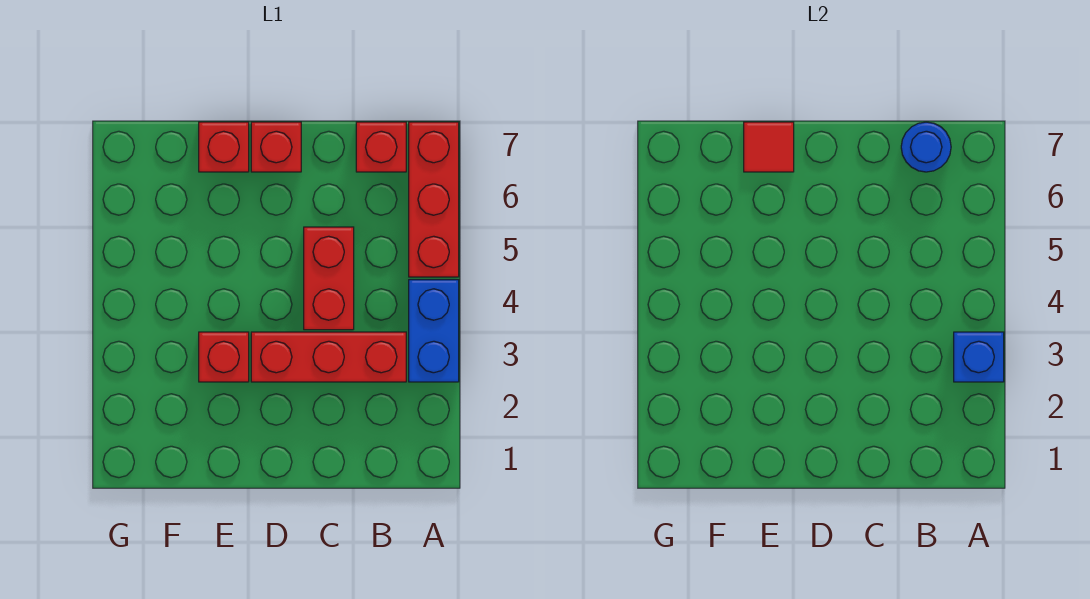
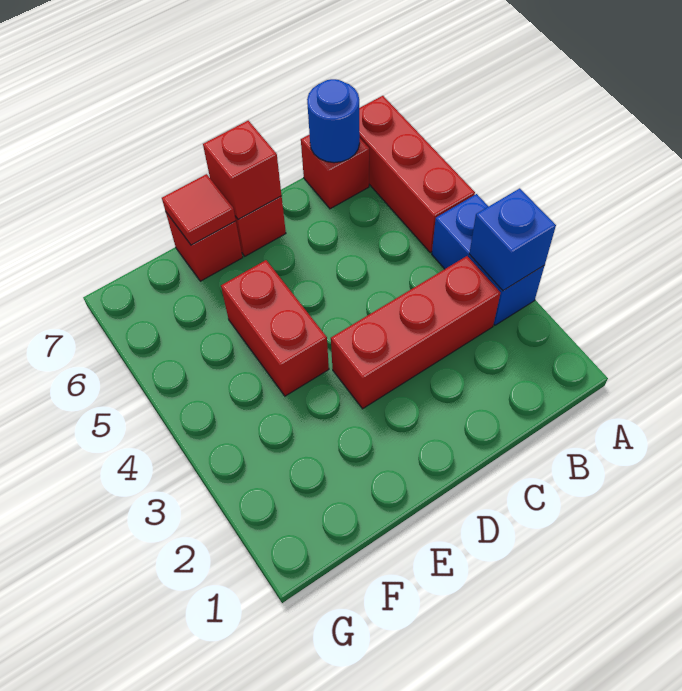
red 1x2 brick [304,227,354,330] -> red 1x2 brick moved to [221,260,329,396]
red 1x1 brick [199,332,249,382] -> red 1x1 brick moved to [203,121,282,219]

